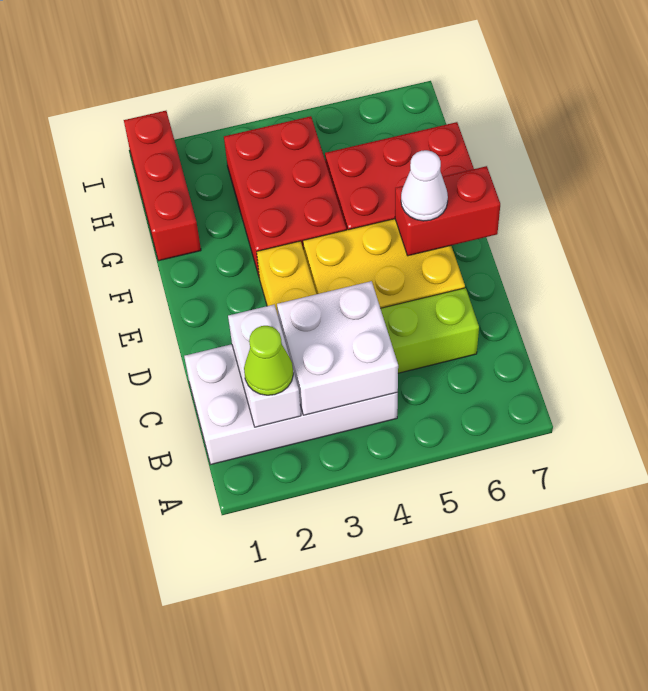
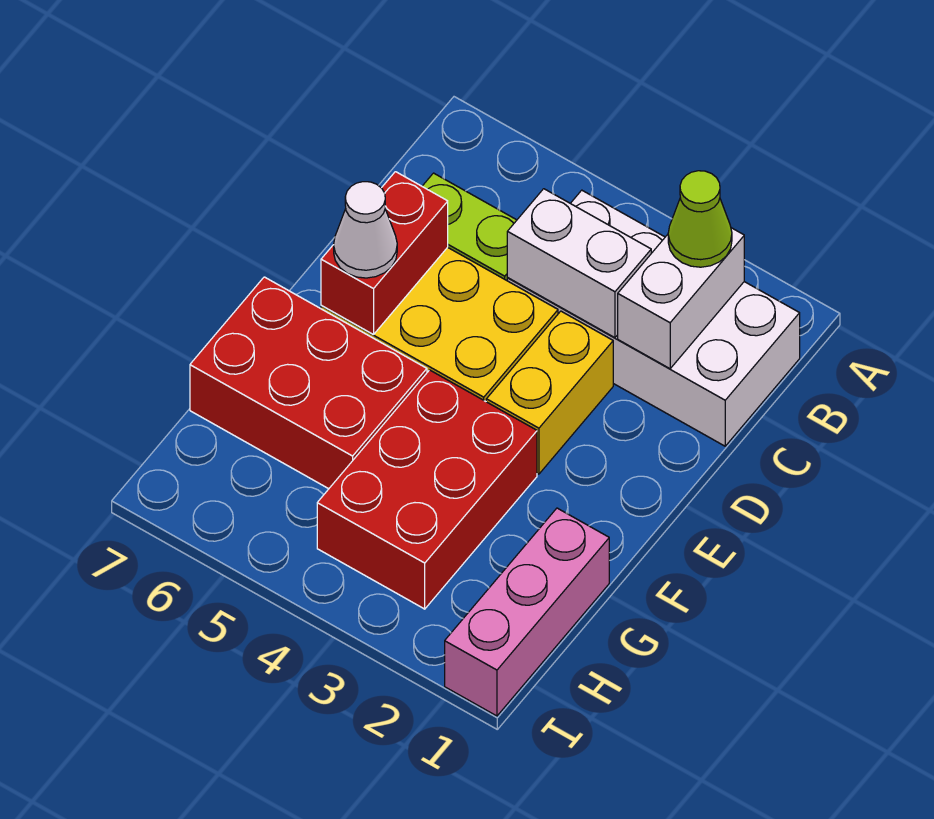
white 2x2 brick [277,281,398,415] -> white 1x2 brick [507,189,651,338]
red 1x2 brick [395,166,500,256] -> red 1x2 brick turned to [321,172,448,335]
red 1x3 brick [124,111,201,261] -> pink 1x3 brick [445,508,609,716]

